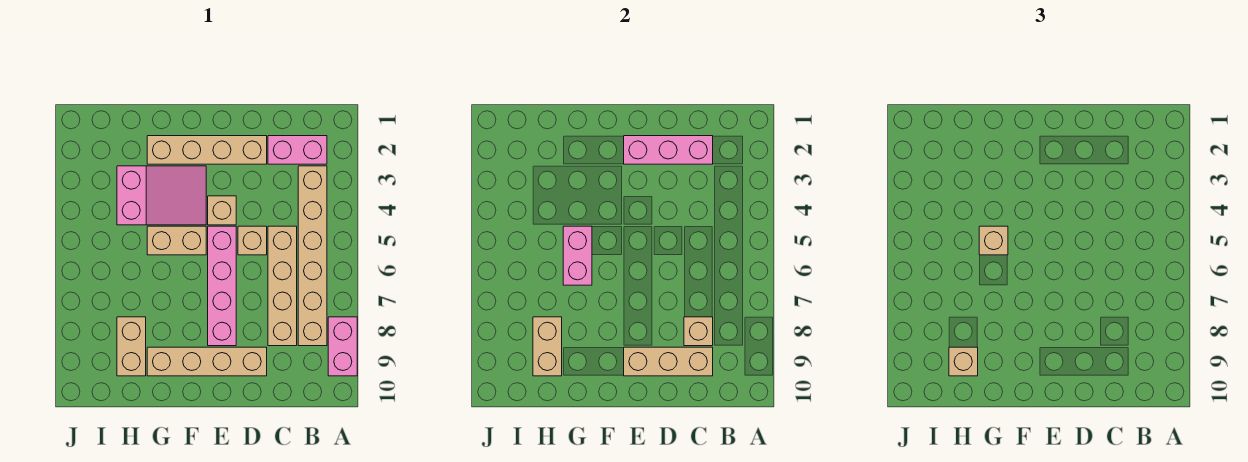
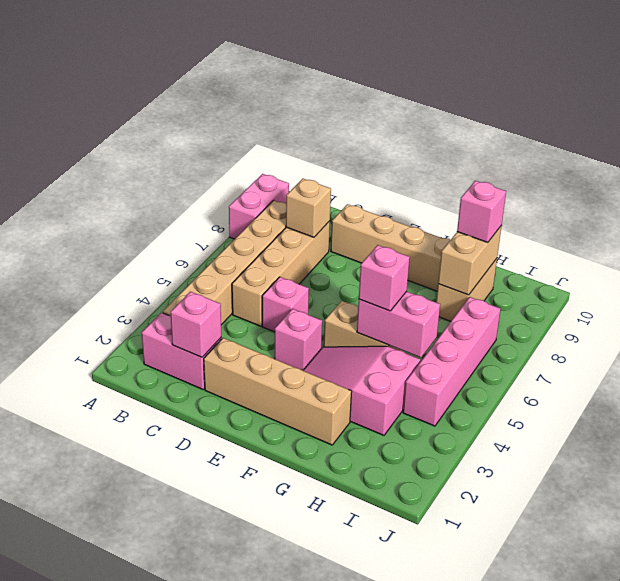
pink 1x3 brick [624,136,713,164] -> pink 1x1 brick [171,292,221,357]
tan 1x3 brick [624,347,713,376] -> none
tan 1x1 brick [238,226,267,255] -> pink 1x1 brick [262,277,309,332]
tan 1x1 brick [208,196,236,225] -> pink 1x1 brick [275,309,322,370]
pink 1x4 brick [208,226,236,346] -> pink 1x4 brick moved to [403,297,501,426]
pink 1x2 brick [563,226,592,285] -> pink 1x2 brick turned to [357,291,440,358]
tan 1x1 brick [979,226,1008,255] -> pink 1x1 brick [359,245,410,311]
tan 1x1 brick [949,347,978,376] -> pink 1x1 brick [457,181,506,242]

